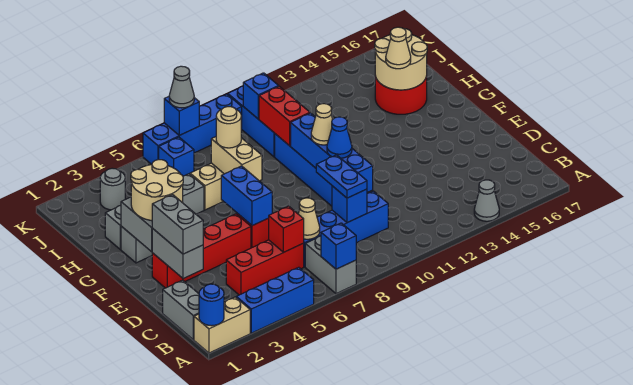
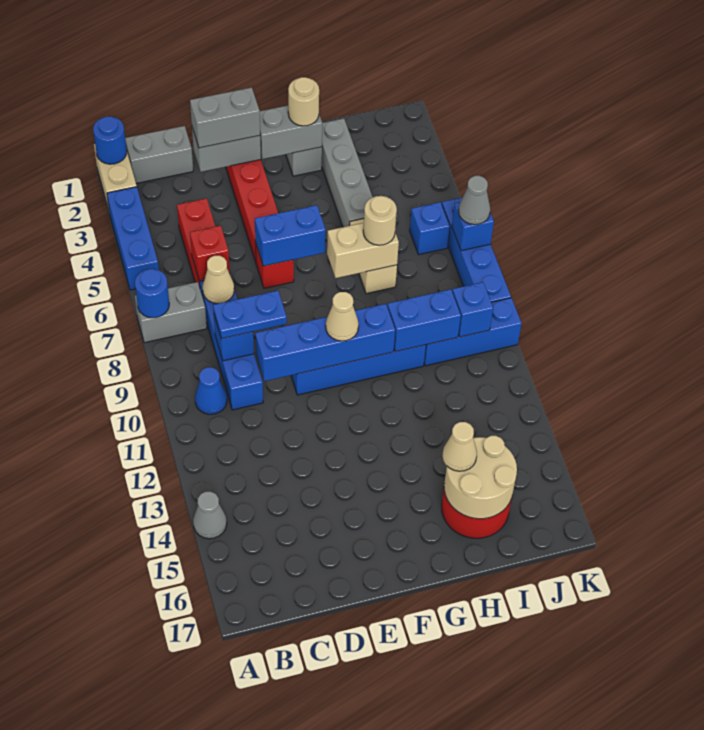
blue 1x1 brick [321,223,356,269] -> blue 1x1 round brick [135,269,169,318]
blue 1x1 cone [327,117,352,158] -> blue 1x1 cone moved to [195,367,227,414]
tan 2x2 round brick [131,160,183,221] -> tan 1x1 round brick [288,77,319,126]
red 1x2 brick [259,86,310,146] -> blue 1x2 brick [387,289,461,352]
grey 1x1 round brick [100,168,125,210] -> none

